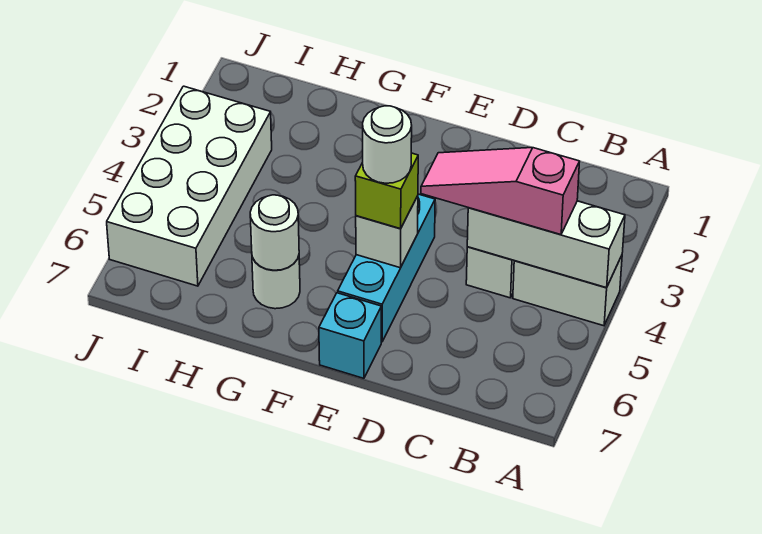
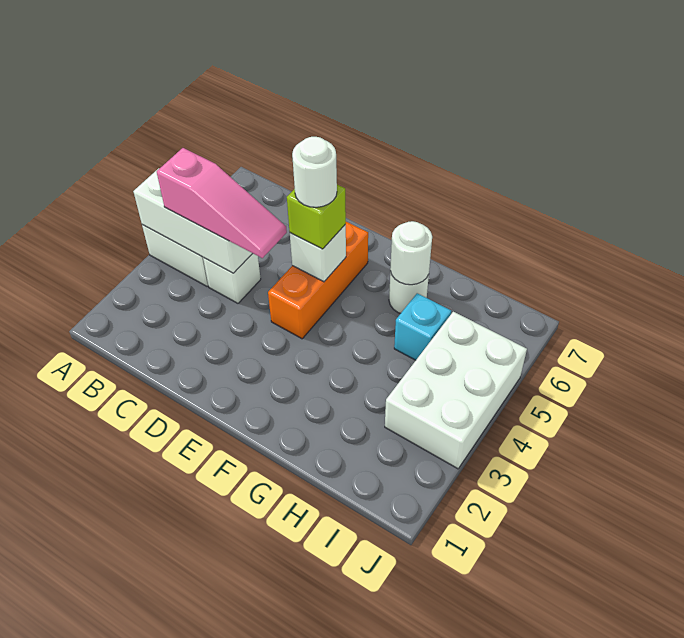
cyan 1x3 brick [338,194,435,342] -> orange 1x3 brick [268,222,368,339]
cyan 1x1 brick [319,293,381,378] -> cyan 1x1 brick moved to [394,293,451,360]
white 2x4 brick [107,86,272,286] -> white 2x3 brick [385,312,527,469]

